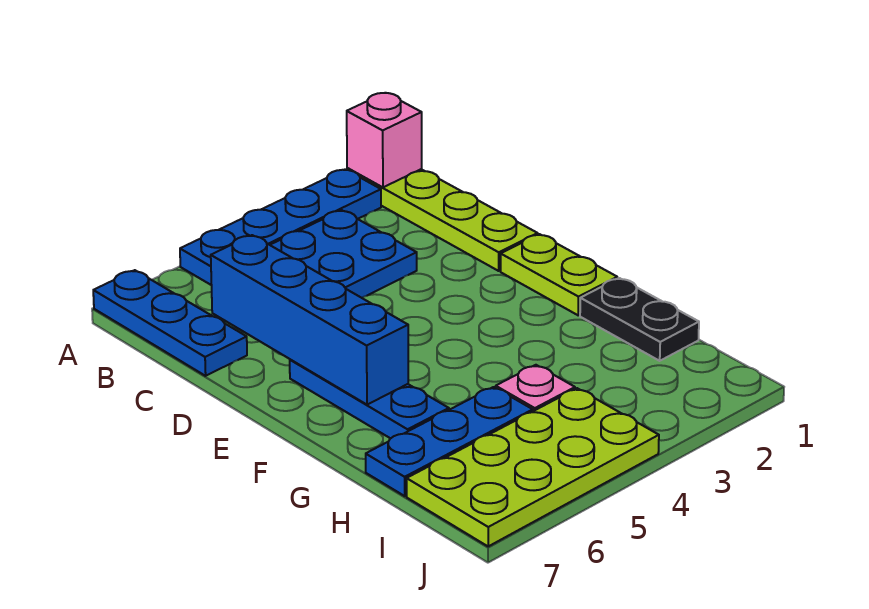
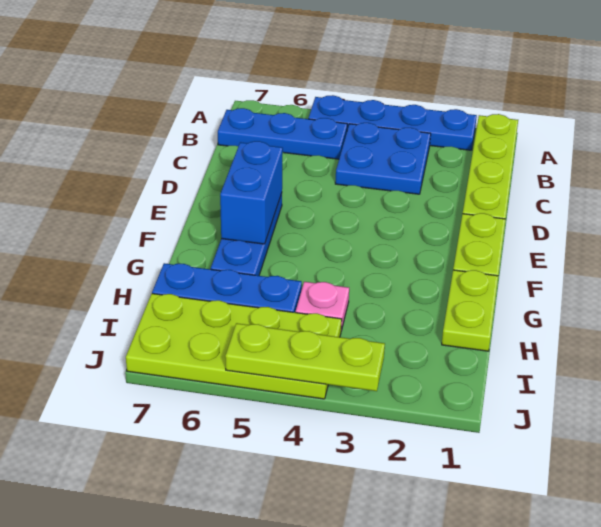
pink 1x1 brick [347,93,422,187] -> none
blue 1x3 plate [93,270,247,376] -> blue 1x3 plate turned to [218,108,347,159]
blue 1x4 brick [211,235,408,405] -> blue 1x2 brick [220,141,283,244]
black 1x2 plate [580,278,699,361] -> lime 1x2 plate [442,270,498,351]
none -> lime 1x3 plate [225,323,385,391]

